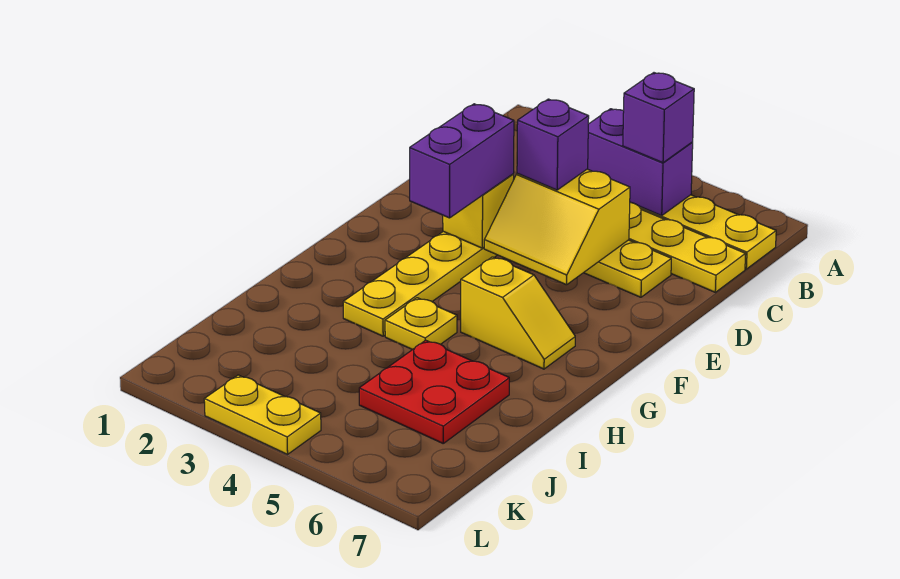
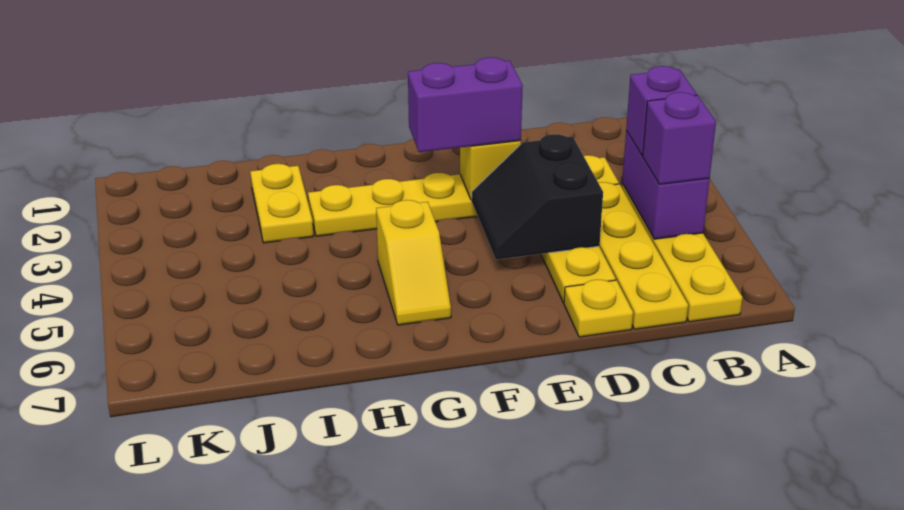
yellow 2x2 slope [484,169,630,285] -> black 2x2 slope [472,134,603,260]
purple 1x1 brick [517,99,589,190] -> purple 1x1 brick moved to [626,66,697,156]
yellow 1x1 plate [385,298,457,350] -> yellow 1x1 plate moved to [564,279,633,337]
red 2x2 plate [359,340,509,443] -> none
yellow 1x2 plate [204,375,321,454] -> yellow 1x2 plate moved to [250,164,314,243]

